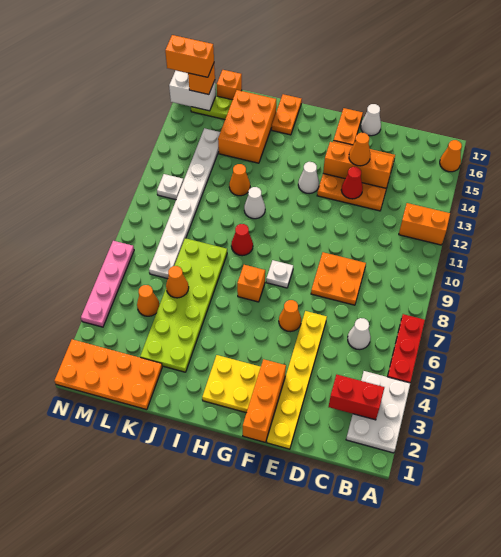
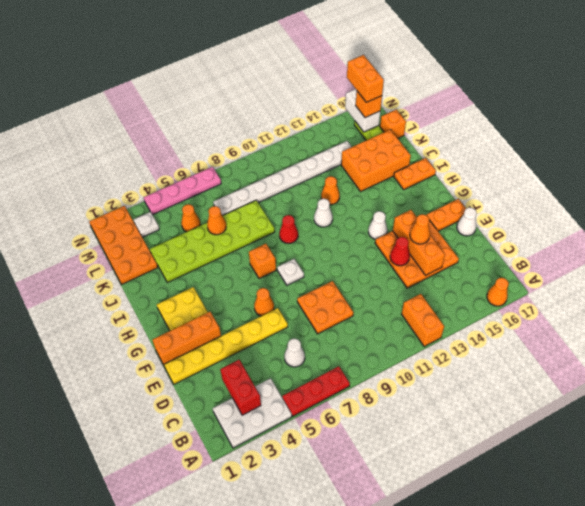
white 1x1 plate [157,174,184,200] -> white 1x1 plate moved to [134,212,159,237]

